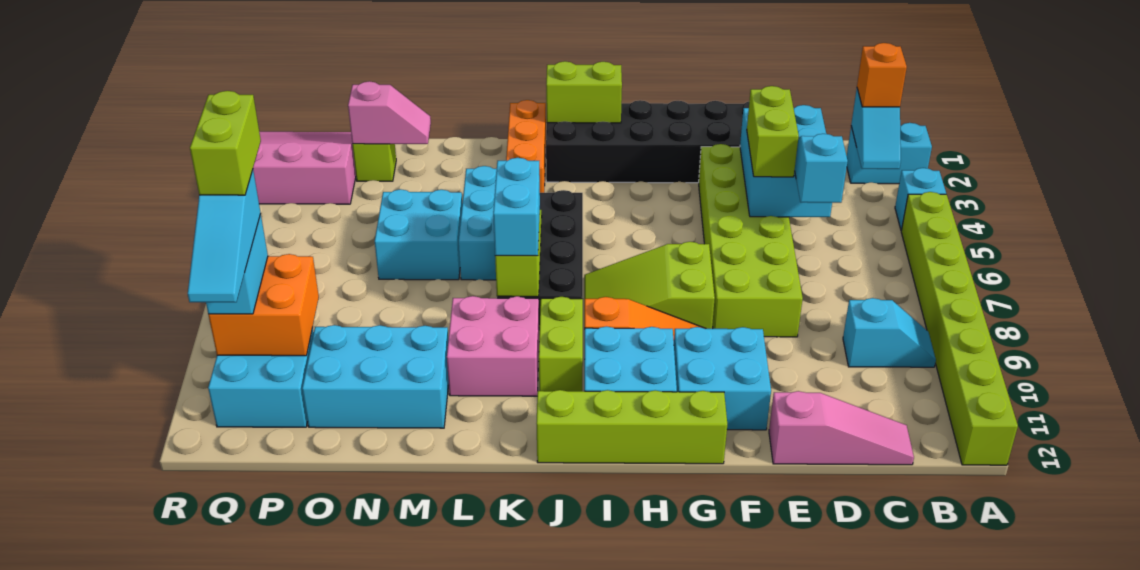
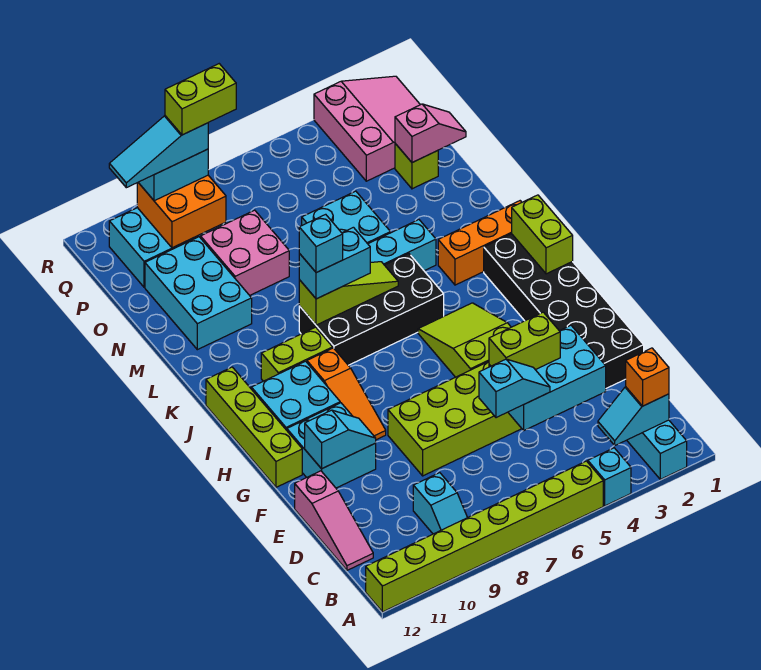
none -> cyan 1x2 slope [305,410,376,469]
lime 2x3 slope [584,242,715,329] -> lime 2x3 slope moved to [418,303,511,377]
none -> cyan 1x1 brick [299,214,343,273]
pink 2x2 brick [447,296,539,396] -> pink 2x2 brick moved to [201,210,289,295]
pink 1x2 slope [348,81,431,144] -> pink 1x2 slope turned to [395,104,466,162]

